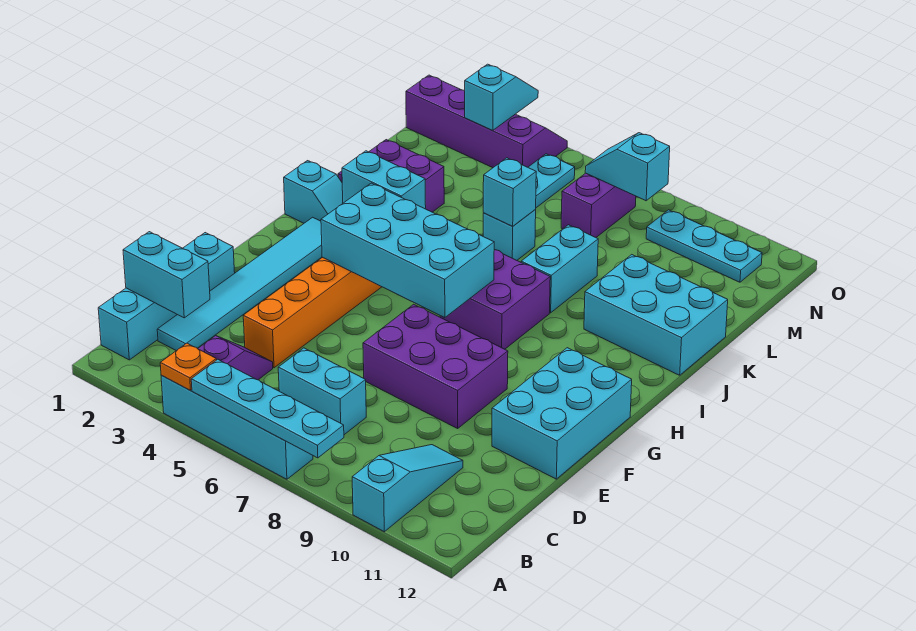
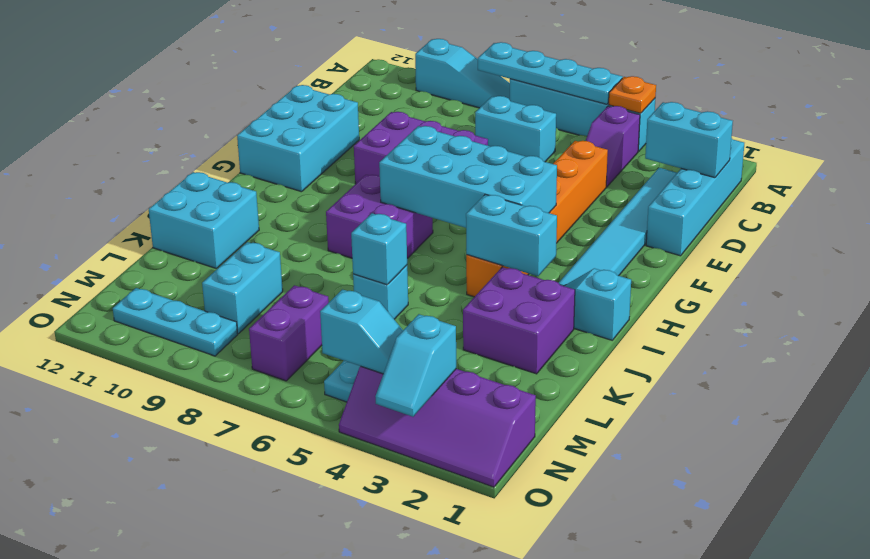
cyan 1x3 slope [352,445,463,532] -> cyan 1x3 slope turned to [415,39,510,108]
cyan 1x2 brick [521,225,598,313] -> cyan 1x2 brick moved to [202,242,283,334]
cyan 2x3 brick [584,255,728,375] -> cyan 2x2 brick [149,172,259,268]
cyan 1x2 slope [585,133,670,201] -> cyan 1x2 slope moved to [320,289,403,374]

